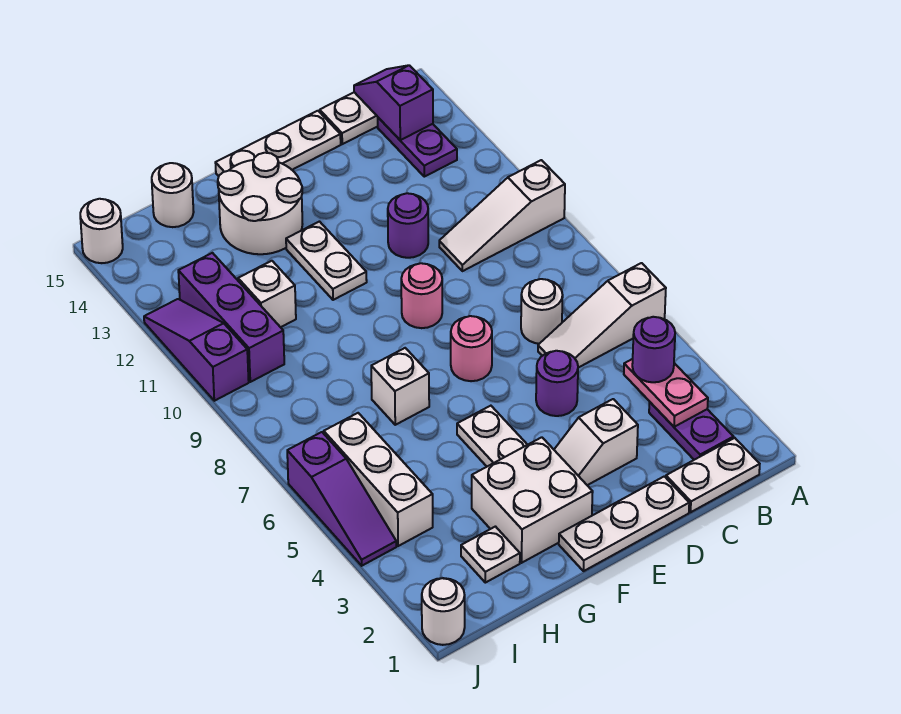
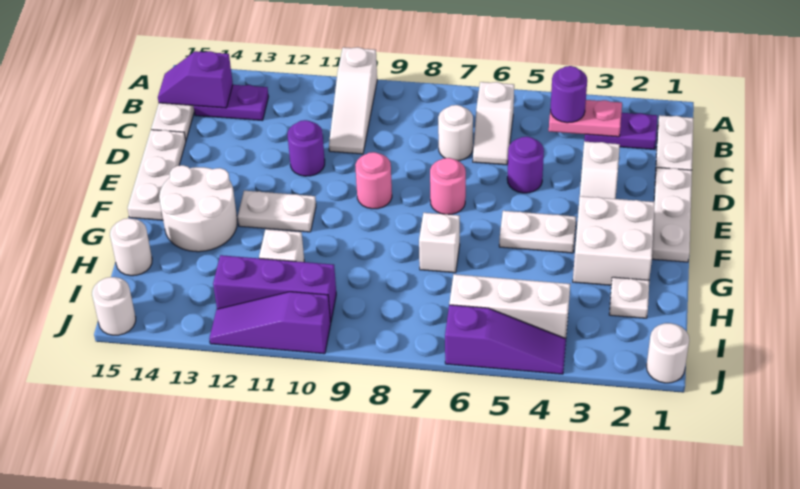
white 1x3 slope [538,263,666,368] -> white 1x2 slope [473,82,514,165]

